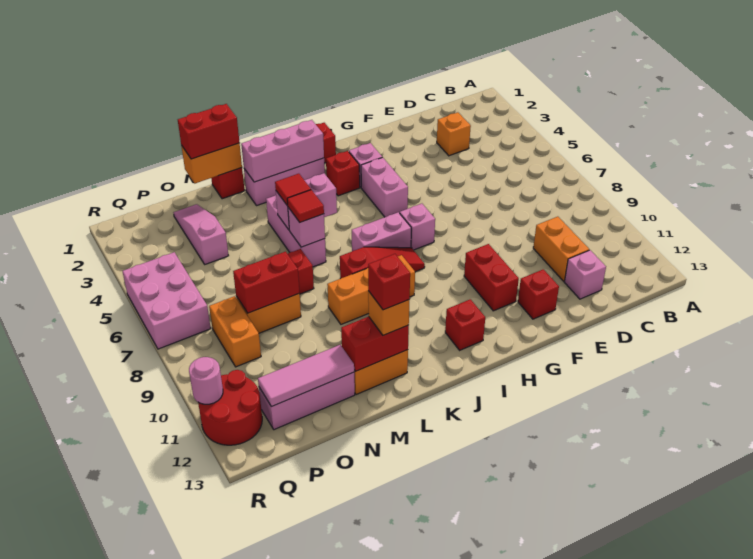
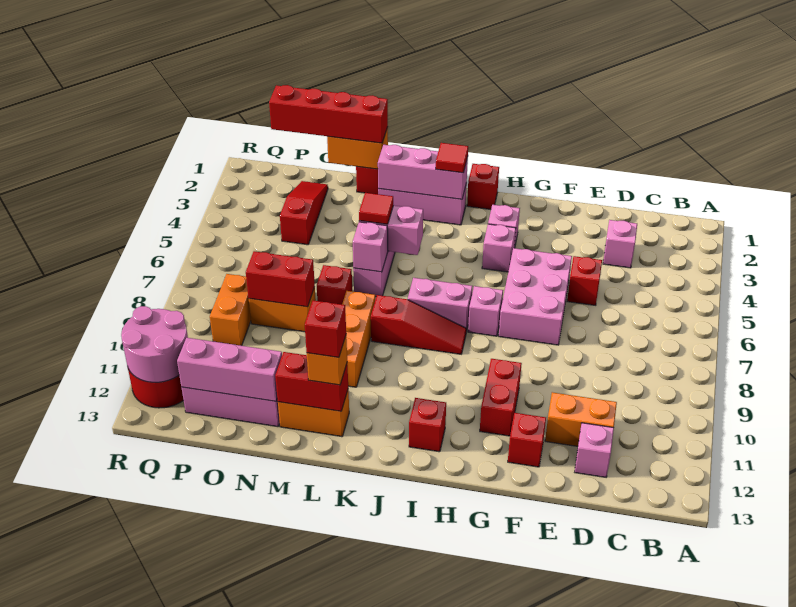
orange 1x1 brick [437,112,471,156] -> pink 1x1 brick [603,220,637,268]
orange 1x2 brick [533,217,589,281] -> orange 1x2 brick turned to [545,392,617,446]
pink 1x2 brick [361,157,408,217] -> pink 1x1 brick [482,224,516,272]
red 1x1 brick [326,151,360,196] -> red 1x1 brick moved to [567,256,602,305]
orange 1x3 brick [327,255,415,324] -> orange 1x3 brick turned to [342,291,375,387]
red 1x1 tile [287,190,324,222] -> red 1x1 tile moved to [436,143,468,173]
red 1x2 brick [178,104,239,159] -> red 1x4 brick [269,85,388,143]
pink 1x3 tile [258,345,354,407] -> pink 1x3 brick [177,338,282,401]
pink 1x3 slope [174,204,229,264] -> red 1x3 slope [280,181,328,245]
pink 2x3 brick [123,252,211,349] -> pink 2x3 brick moved to [499,248,572,345]
pink 1x1 round brick [189,357,223,404] -> pink 2x2 round brick [121,306,188,382]

